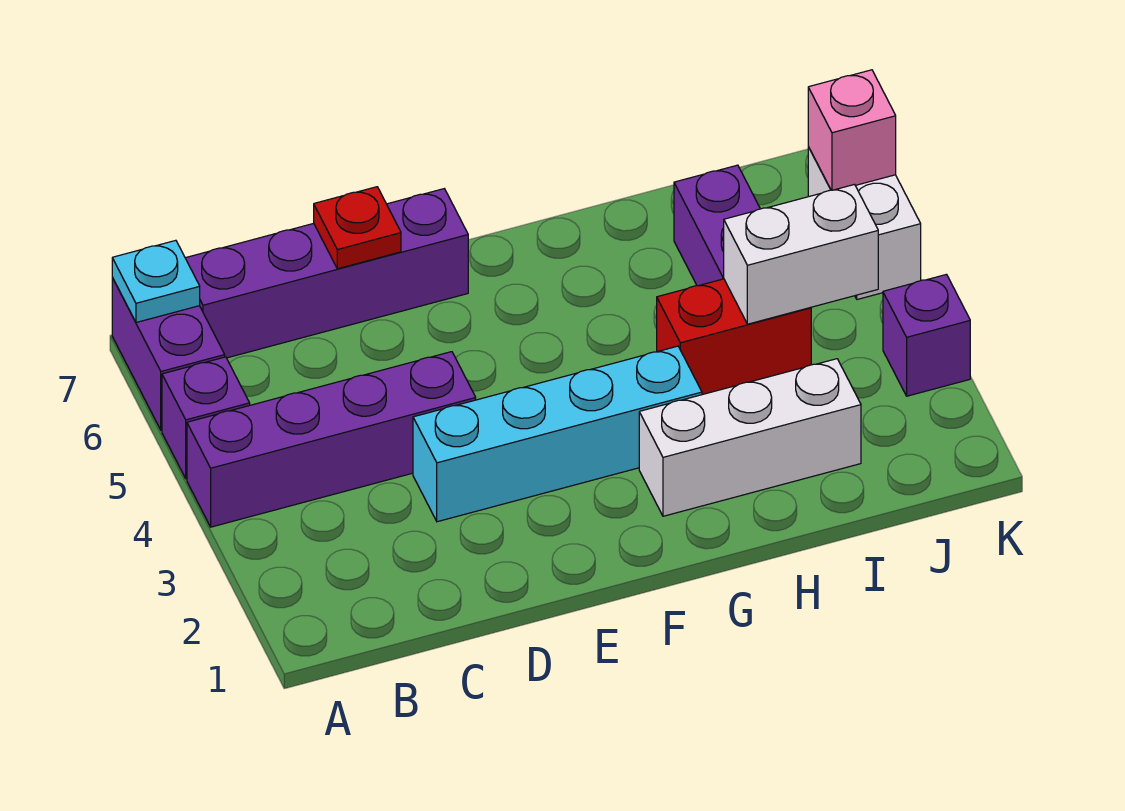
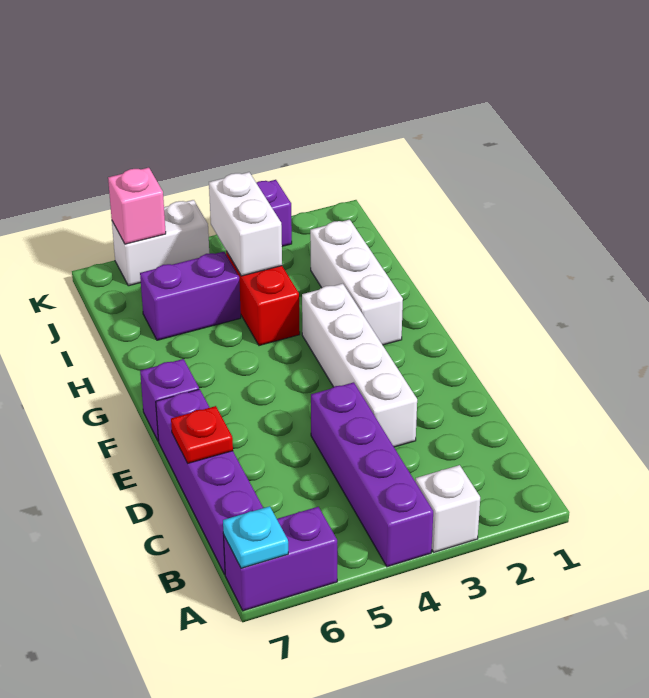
none -> white 1x1 brick [415,465,480,552]
purple 1x1 brick [162,357,250,479] -> purple 1x1 brick moved to [140,359,199,441]
cyan 1x4 brick [413,346,702,522] -> white 1x4 brick [302,284,417,447]

